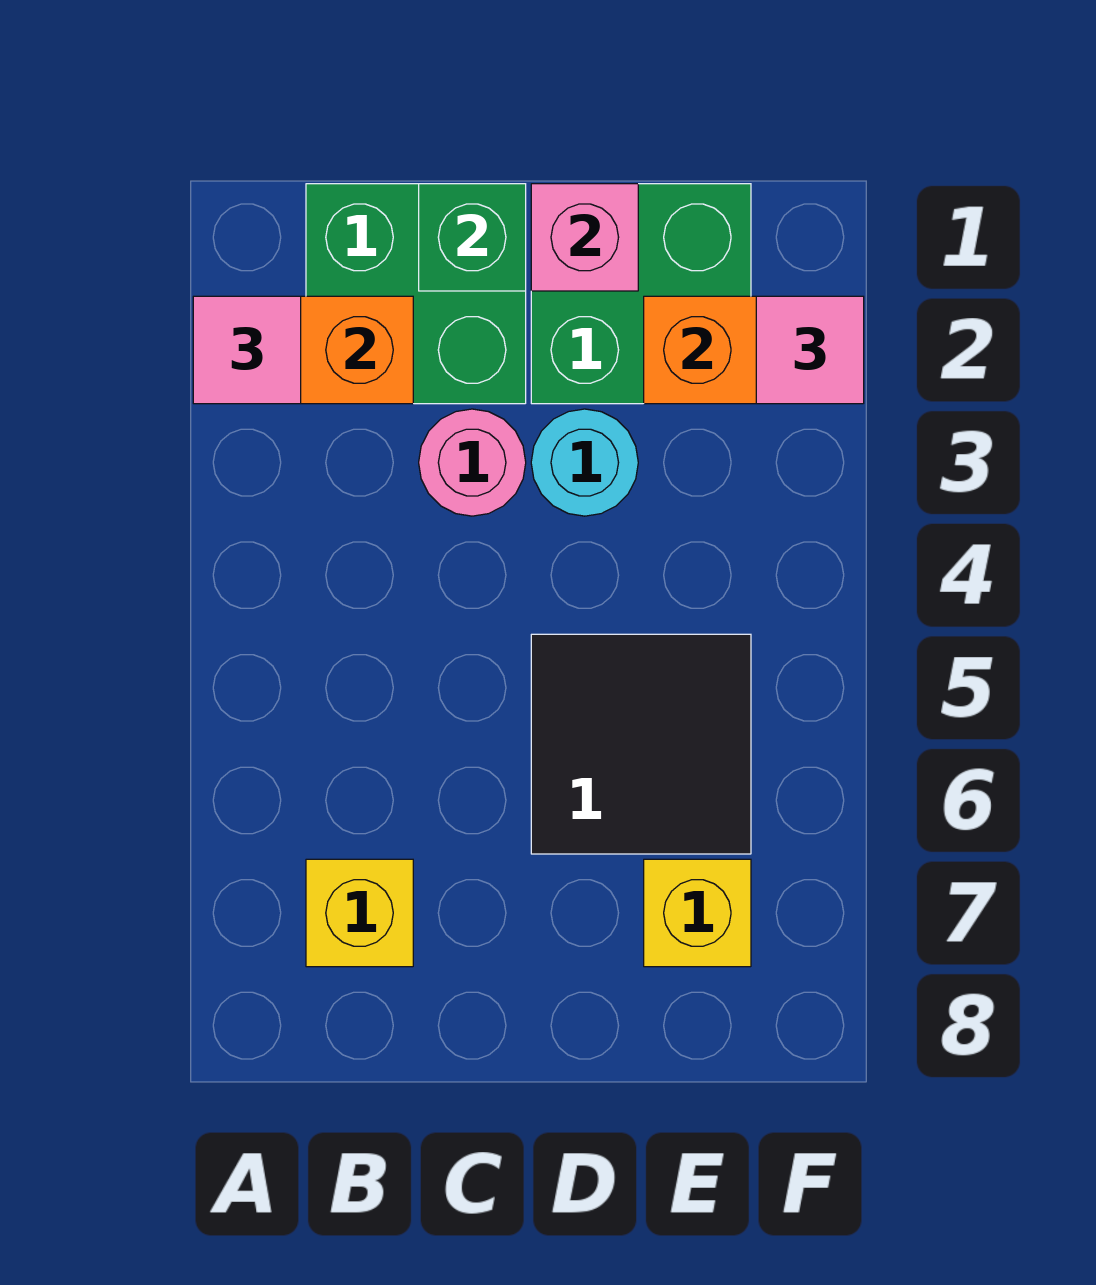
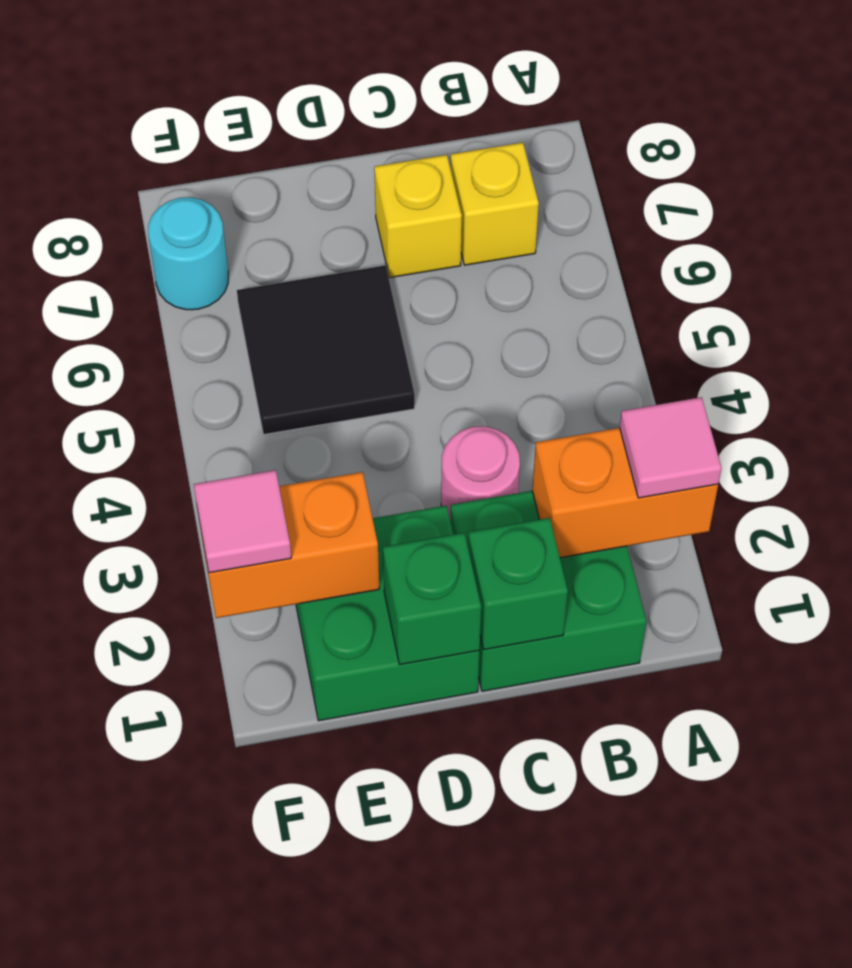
pink 1x1 brick [531,184,638,291] -> green 1x1 brick [383,533,481,664]
cyan 1x1 round brick [531,409,638,516] -> cyan 1x1 round brick moved to [148,197,228,310]
yellow 1x1 brick [644,859,751,967] -> yellow 1x1 brick moved to [374,155,462,278]

